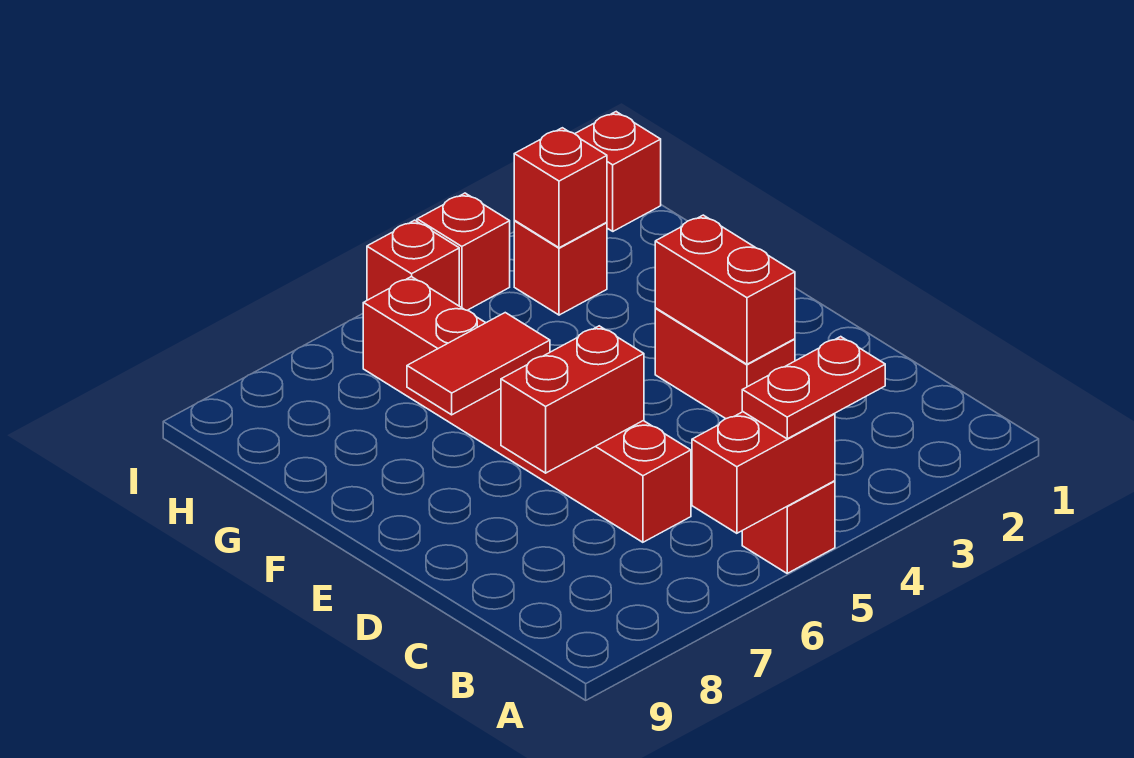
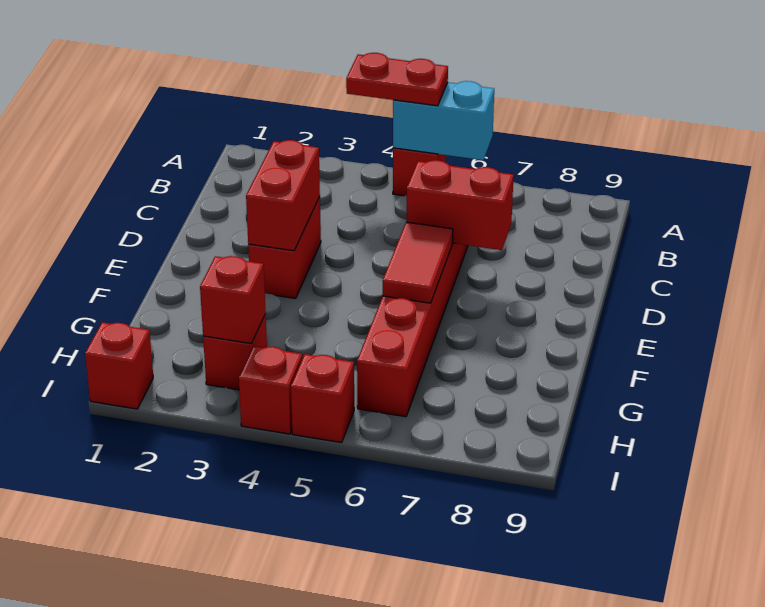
red 1x2 brick [692,412,835,533] -> cyan 1x2 brick [393,81,494,160]
red 1x2 tile [407,313,550,415] -> red 1x2 tile turned to [383,222,453,303]

